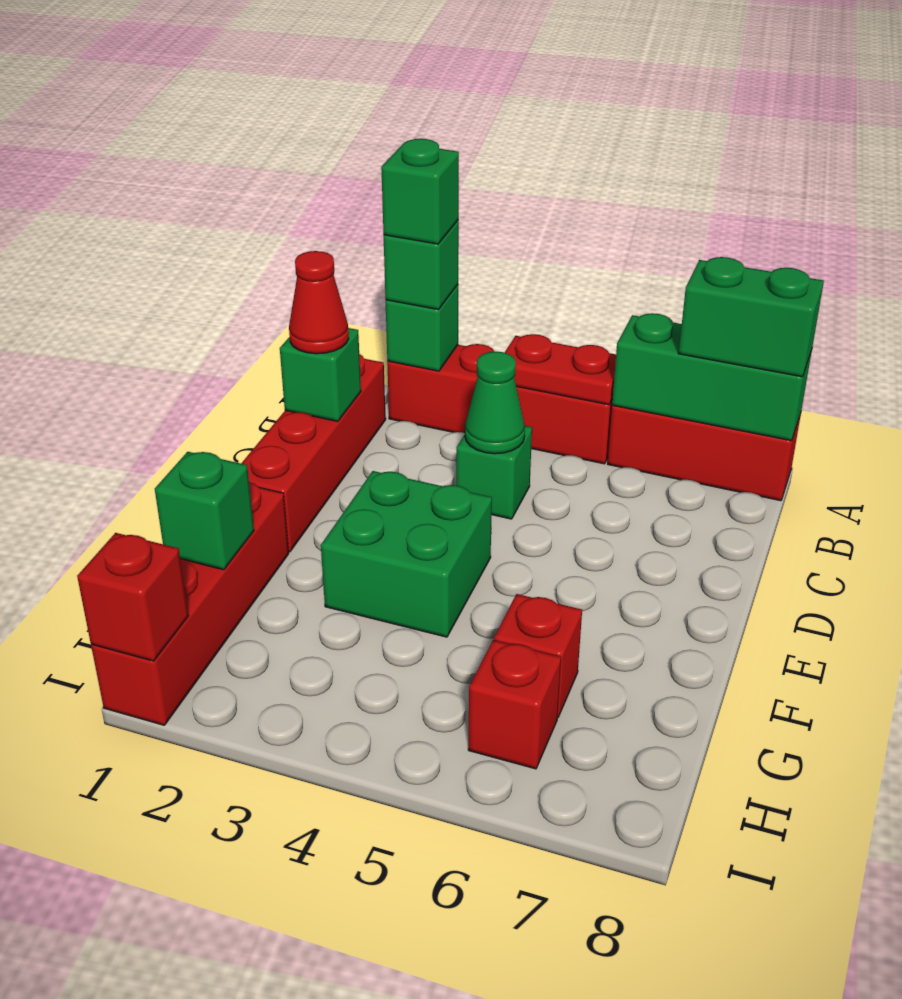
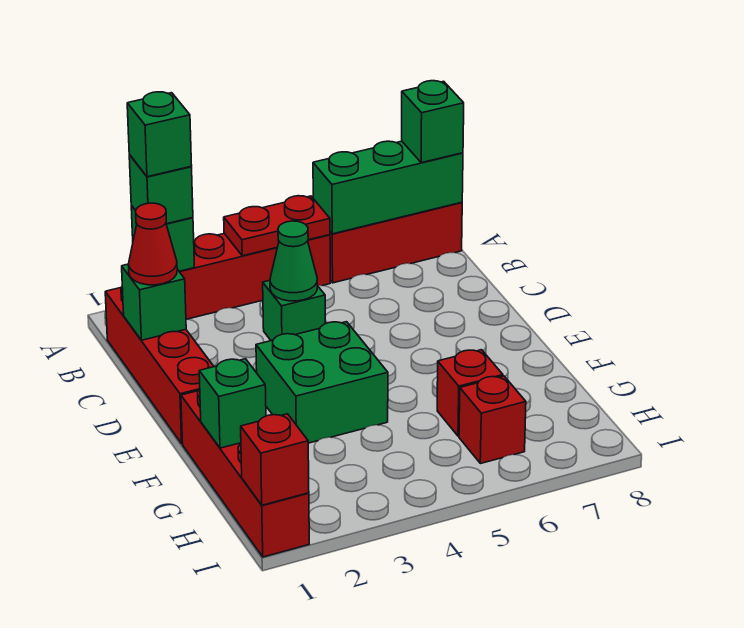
green 1x2 brick [678,257,824,377] -> green 1x1 brick [402,81,464,163]

